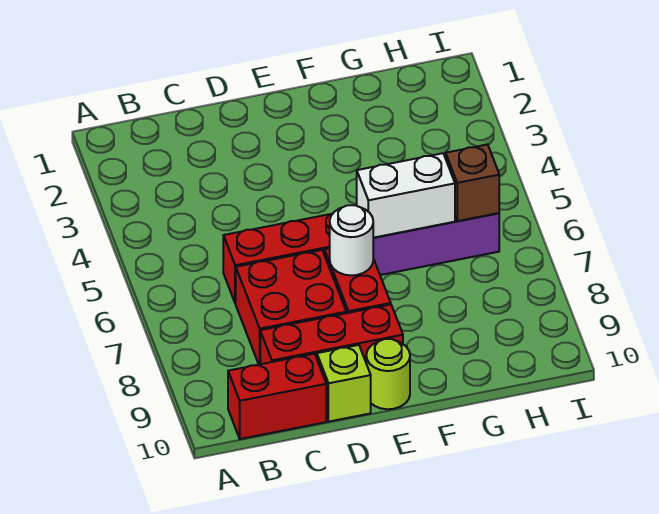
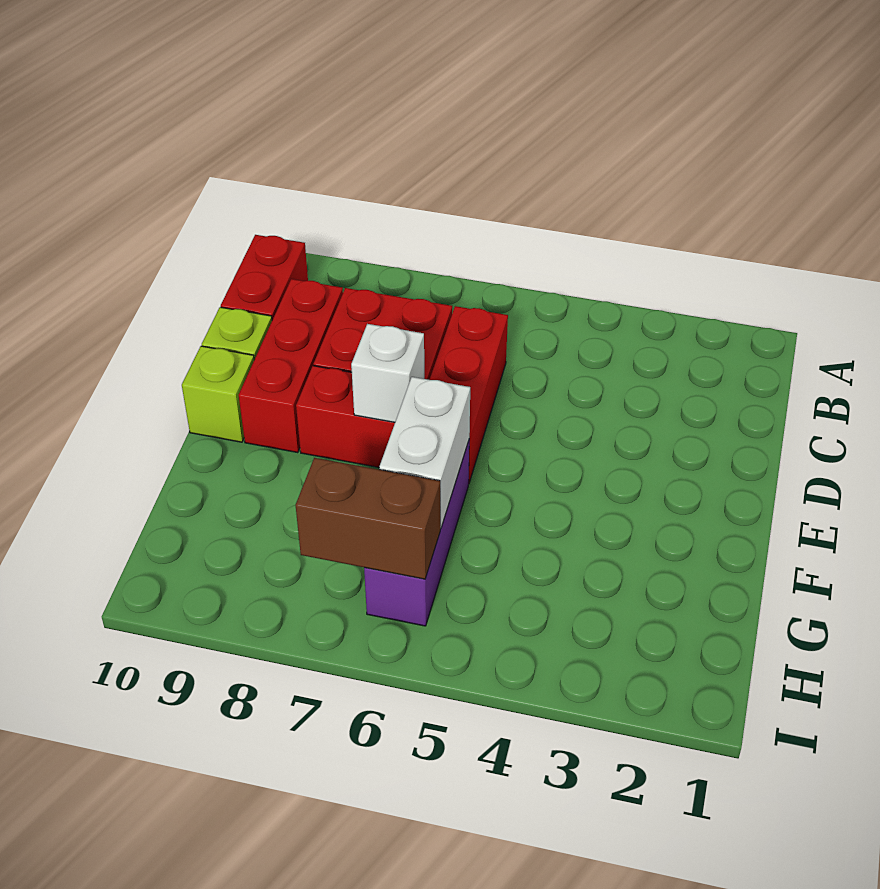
white 1x1 round brick [330,205,373,276] -> white 1x1 brick [351,324,424,422]
lime 1x1 round brick [366,339,410,409] -> lime 1x1 brick [182,346,254,442]
brown 1x1 brick [446,144,499,221] -> brown 1x2 brick [296,458,440,579]

